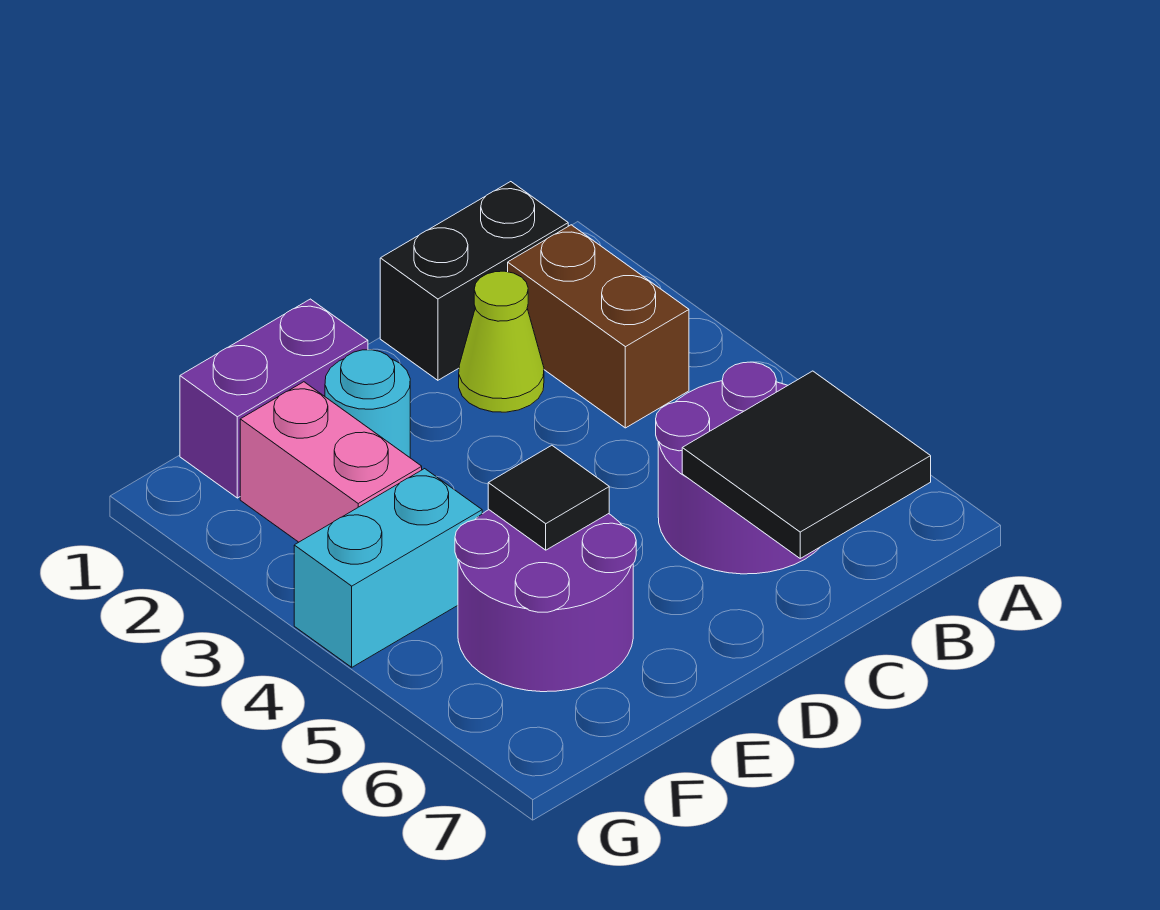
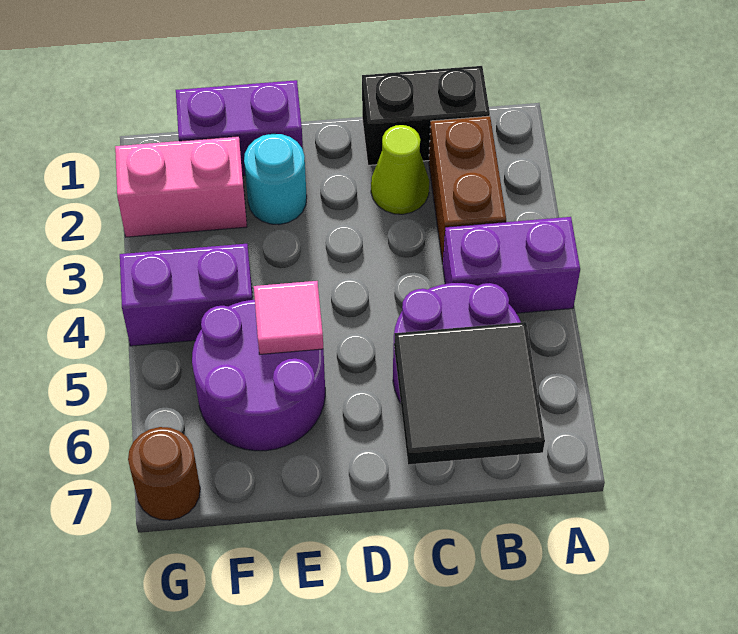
none -> purple 1x2 brick [443,217,580,313]
black 1x1 tile [488,445,609,550] -> pink 1x1 tile [254,281,323,354]
pink 1x2 brick [240,382,422,542] -> pink 1x2 brick turned to [115,136,247,237]
cyan 1x2 brick [294,469,482,667] -> purple 1x2 brick [120,244,253,346]
none -> brown 1x1 round brick [128,427,200,520]

